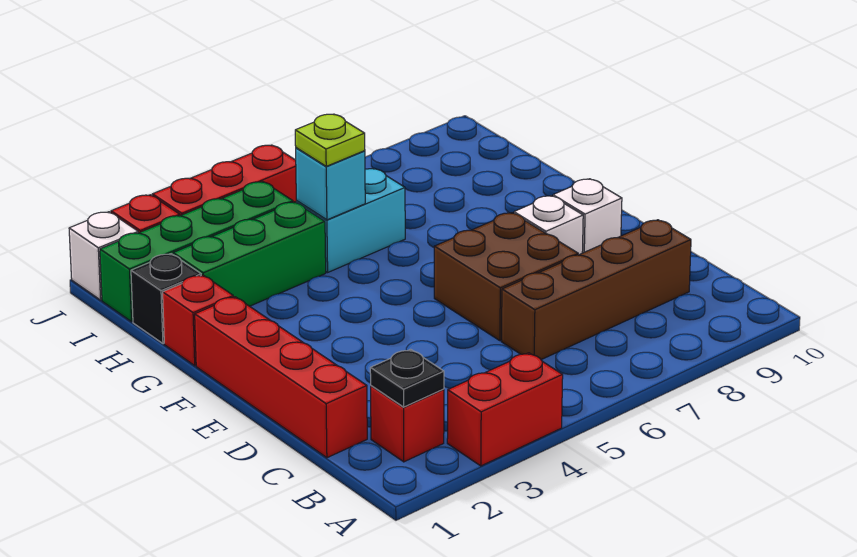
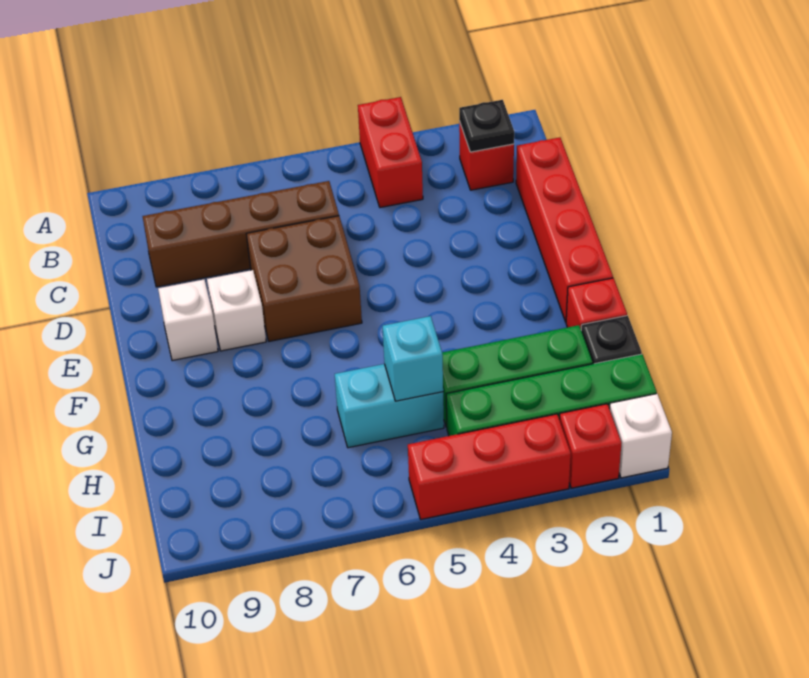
red 1x2 brick [447,353,563,466] -> red 1x2 brick turned to [358,97,423,208]
lime 1x1 plate [295,114,365,166] -> none

